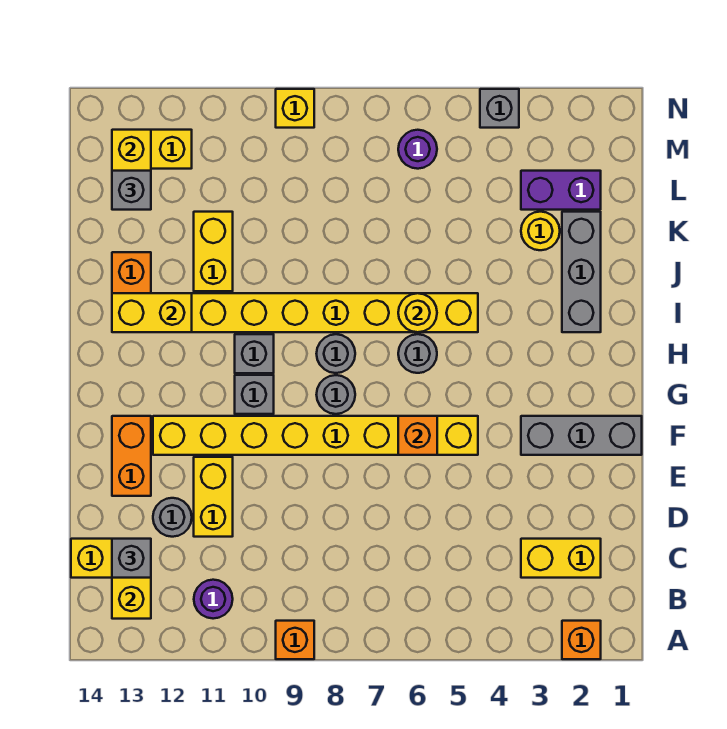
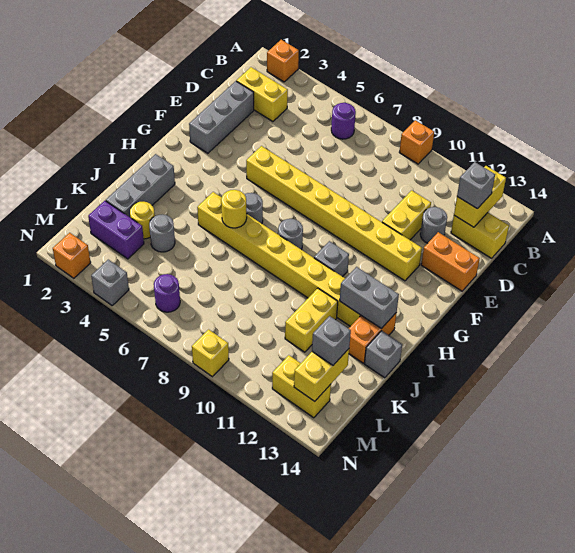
purple 1x1 round brick [194,580,233,619] -> purple 1x1 round brick moved to [331,103,356,139]
orange 1x2 brick [112,416,151,496] -> orange 1x2 brick turned to [421,232,480,291]
grey 1x3 brick [521,416,642,455] -> grey 1x3 brick turned to [189,81,254,153]
orange 1x1 brick [398,416,437,455] -> orange 1x1 brick moved to [53,233,91,278]
grey 1x1 round brick [316,375,355,414] -> grey 1x1 round brick moved to [149,214,175,252]
grey 1x1 brick [235,375,274,414] -> grey 1x1 brick moved to [364,331,402,378]
yellow 1x2 brick [112,293,192,332] -> grey 1x2 brick [340,267,399,329]

